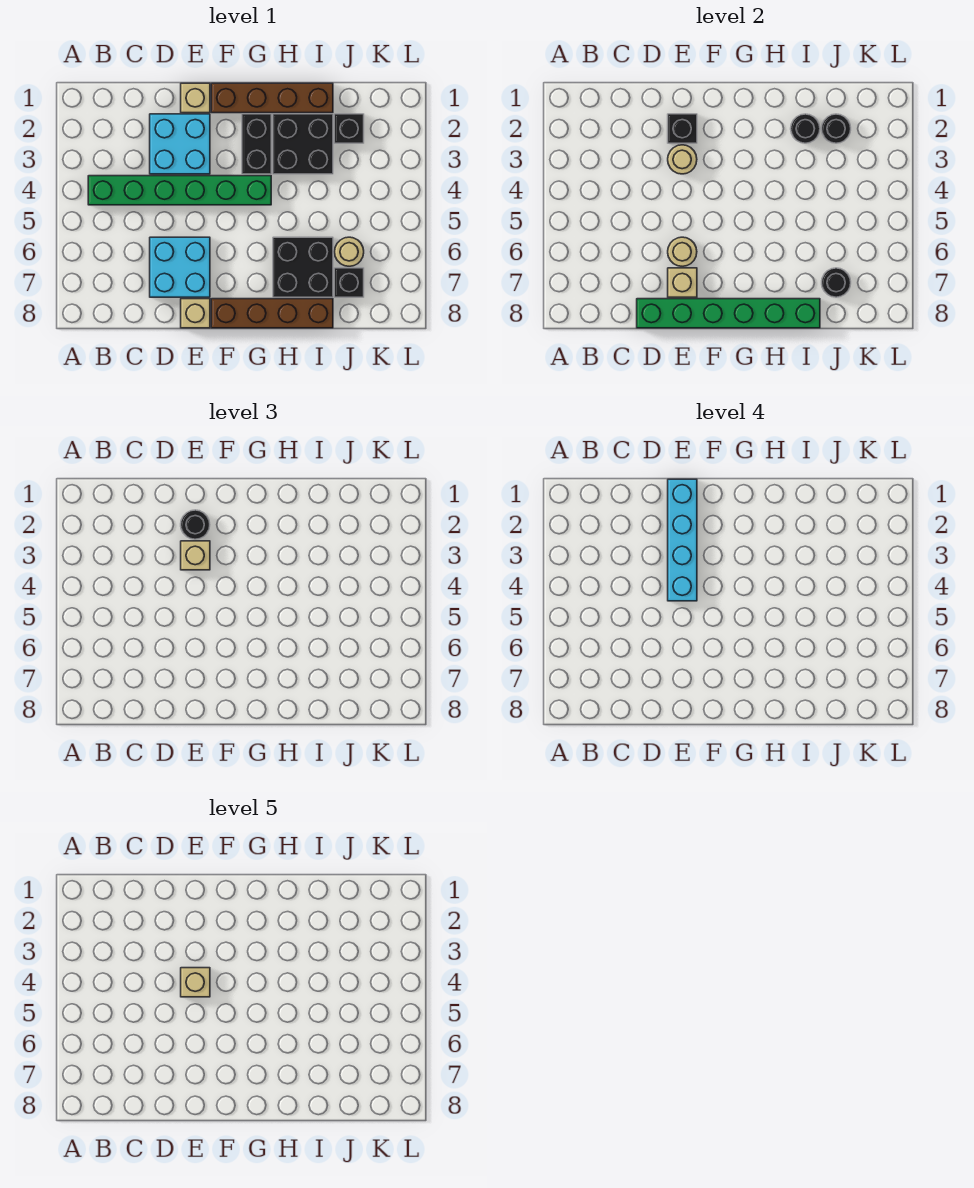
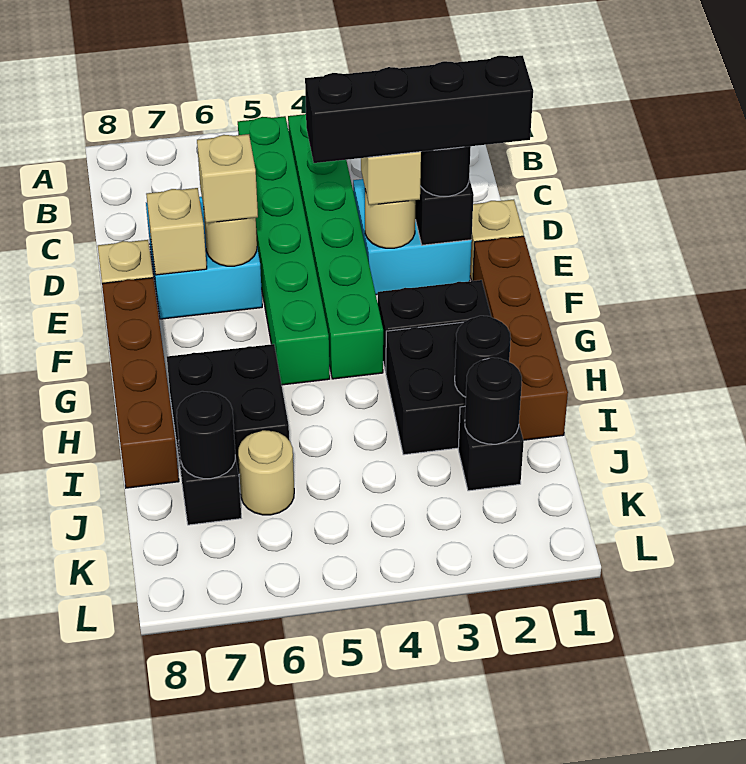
green 1x6 brick [637,299,820,328] -> green 1x6 brick moved to [238,116,330,385]
cyan 1x4 brick [668,479,697,601] -> black 1x4 brick [305,56,533,163]
tan 1x1 brick [181,968,210,997] -> tan 1x1 brick moved to [197,134,258,223]

